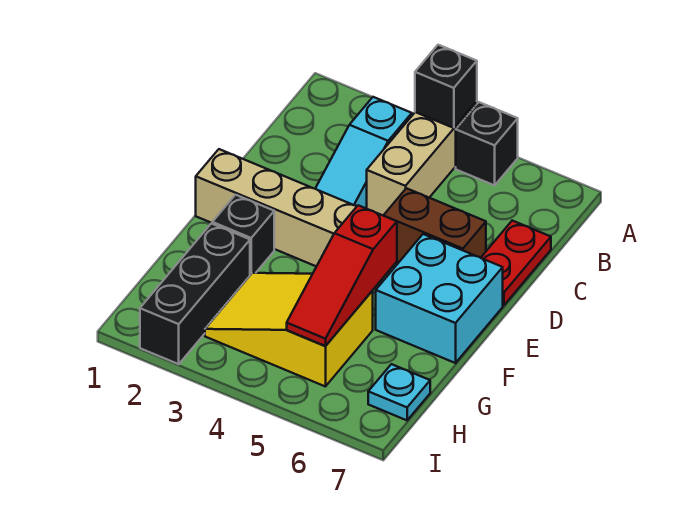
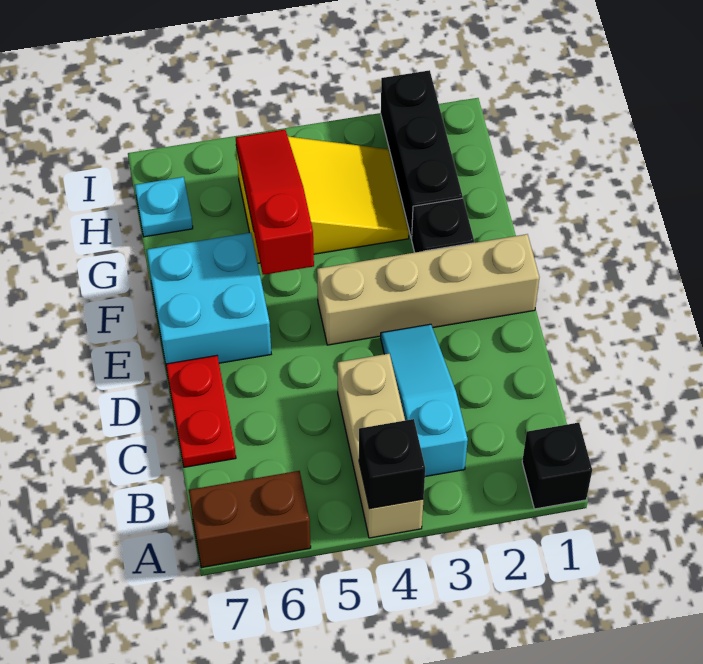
black 1x1 brick [456,102,518,185] -> black 1x1 brick moved to [522,423,592,509]
brown 1x2 brick [383,188,486,262] -> brown 1x2 brick moved to [189,471,311,568]

